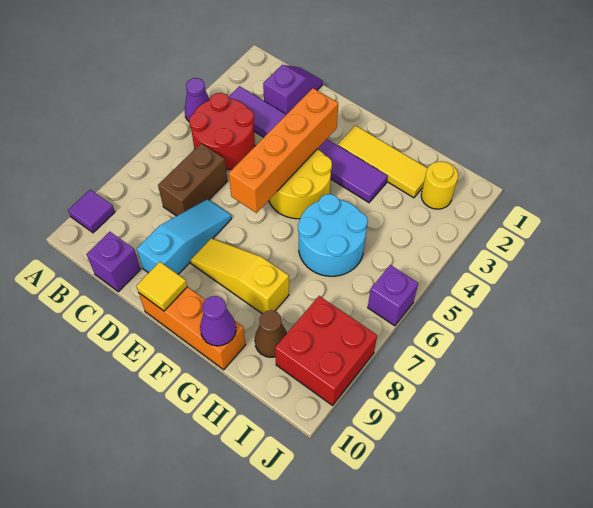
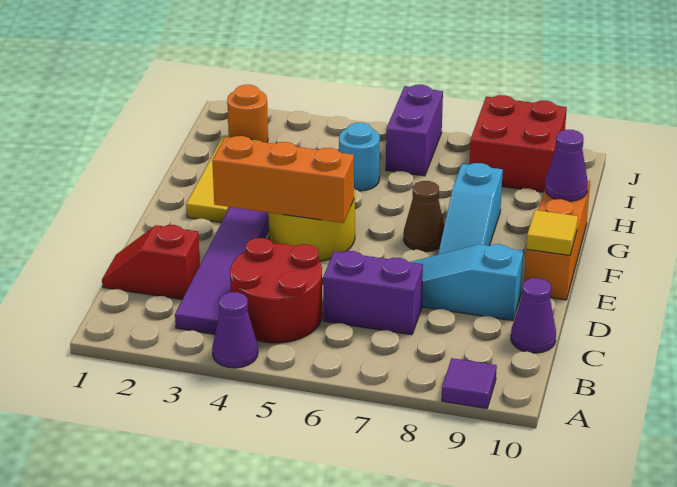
purple 1x2 slope [263,65,323,115] -> red 1x2 slope [102,225,200,300]
brown 1x2 brick [158,144,227,216] -> purple 1x2 brick [323,251,423,335]
purple 1x1 brick [87,232,141,292] -> purple 1x1 cone [511,278,556,353]
orange 1x4 brick [229,88,338,213] -> orange 1x3 brick [212,136,354,223]
yellow 1x3 slope [190,238,289,314] -> cyan 1x3 slope [438,163,503,255]
cyan 2x2 round brick [298,194,368,276] -> cyan 1x1 round brick [339,123,380,191]
brown 1x1 cone [255,310,287,357] -> brown 1x1 cone moved to [403,181,444,252]
yellow 1x1 round brick [421,161,458,209] -> orange 1x1 round brick [227,85,268,143]
purple 1x1 brick [368,265,418,326] -> purple 1x2 brick [386,85,443,176]

